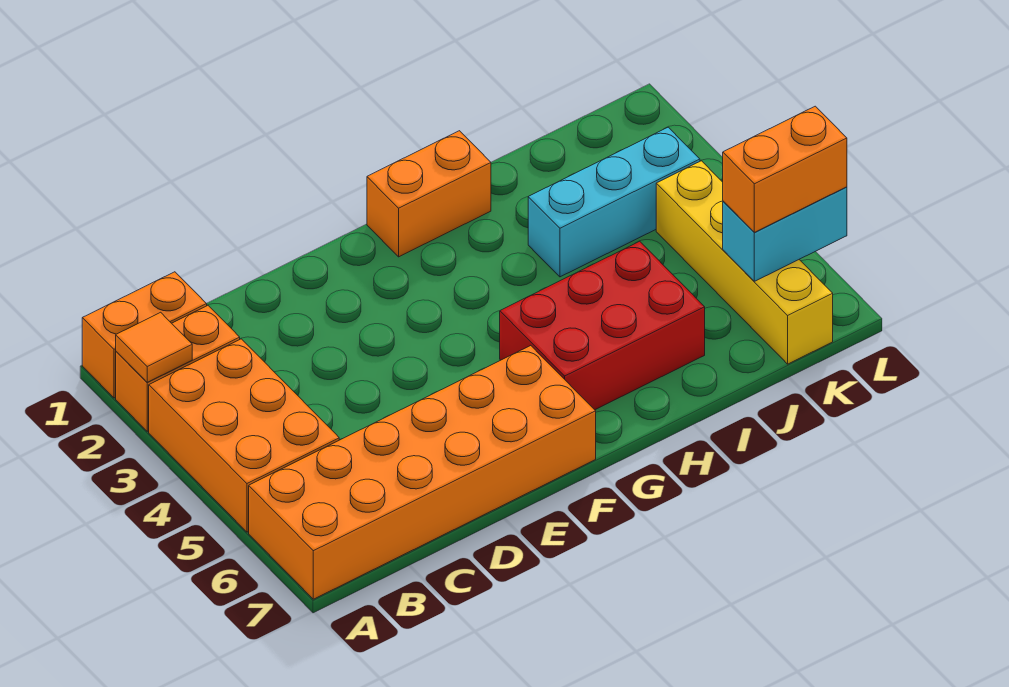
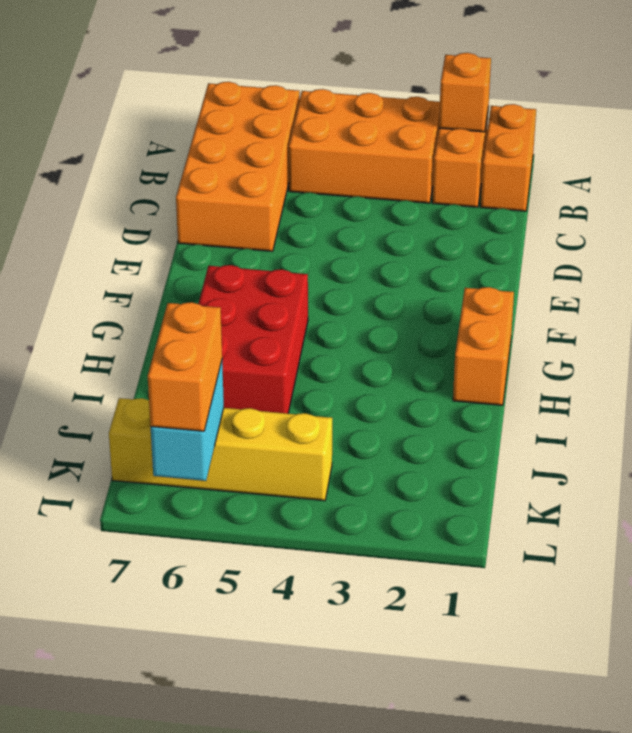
orange 1x1 tile [116,312,192,382] -> orange 1x1 brick [439,53,491,132]
orange 2x6 brick [249,346,596,599] -> orange 2x4 brick [176,82,300,251]
cyan 1x3 brick [528,127,700,277] -> none

